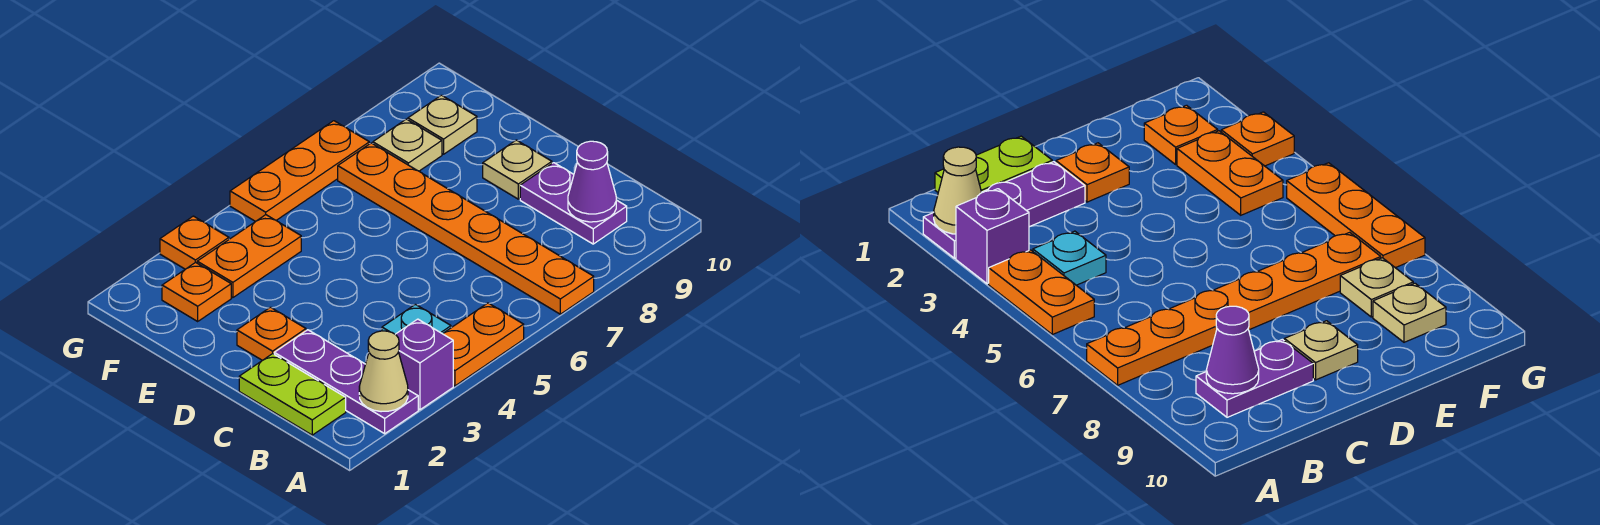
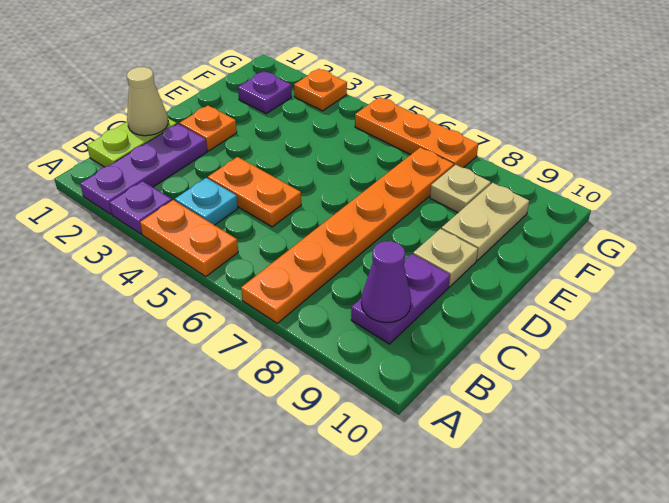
tan 1x1 cone [359,331,408,412] -> tan 1x1 cone moved to [127,67,168,136]
purple 1x1 brick [395,319,453,410] -> purple 1x1 plate [109,181,172,234]
orange 1x1 plate [162,262,231,321] -> purple 1x1 plate [238,71,292,114]
orange 1x2 plate [197,215,301,298] -> orange 1x2 plate moved to [208,157,301,227]
tan 1x1 plate [408,95,477,154] -> tan 1x2 plate [442,183,529,260]

